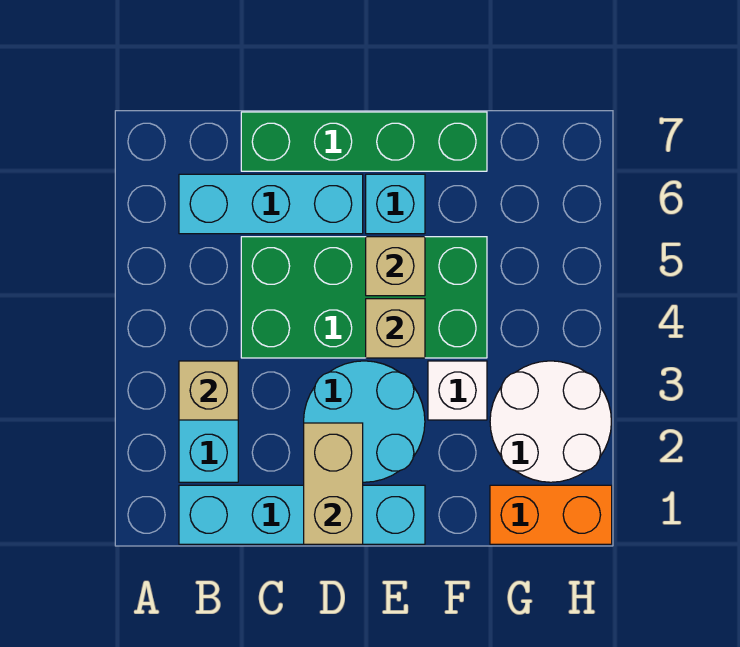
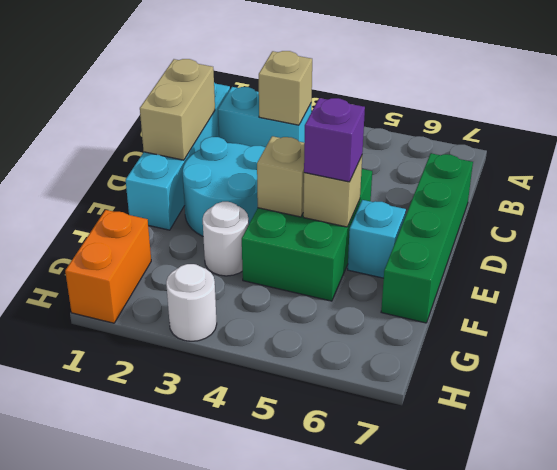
cyan 1x3 brick [179,174,363,234] -> none
green 2x4 brick [241,237,487,358] -> green 2x3 brick [242,169,372,301]
tan 1x2 brick [304,423,363,544] -> tan 1x2 brick turned to [140,59,215,160]
none -> purple 1x1 brick [304,98,365,182]
white 1x1 brick [428,361,487,420] -> white 1x1 round brick [203,202,249,276]
white 2x2 round brick [490,361,611,482] -> white 1x1 round brick [166,264,217,341]

